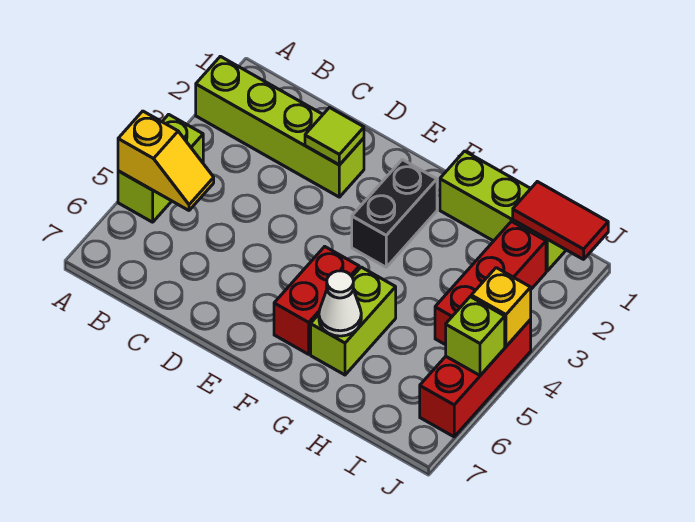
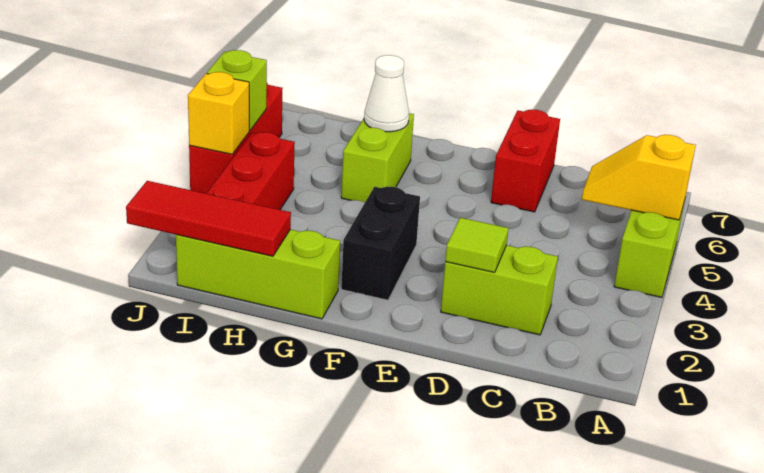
lime 1x4 brick [196,56,364,197] -> lime 1x2 brick [441,245,558,335]
red 1x2 brick [274,247,359,354] -> red 1x2 brick moved to [491,110,560,212]
red 1x2 tile [513,182,608,259] -> red 1x3 tile [126,181,291,256]

